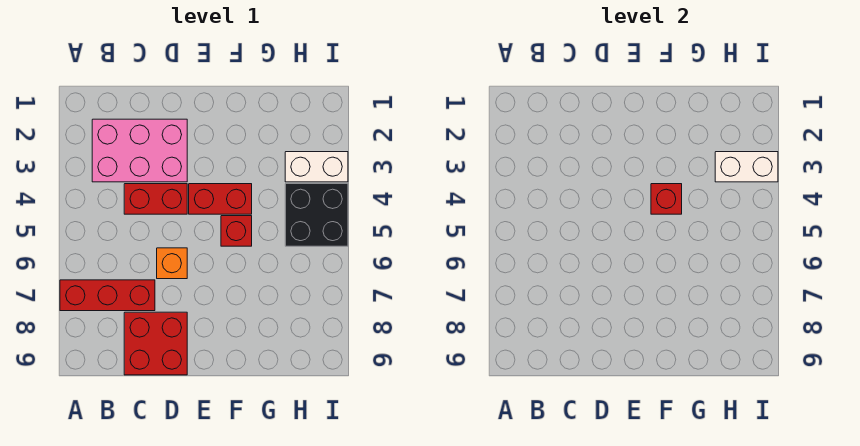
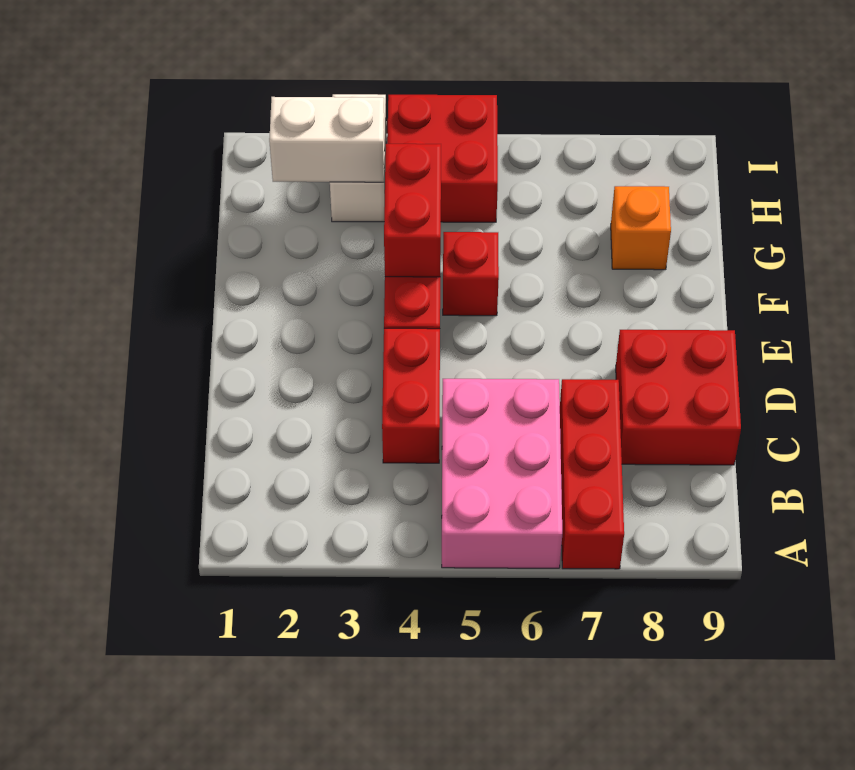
pink 2x3 brick [92,119,187,182] -> pink 2x3 brick moved to [442,379,562,568]
orange 1x1 brick [157,248,187,279] -> orange 1x1 brick moved to [611,186,671,270]
red 1x1 brick [651,184,682,214] -> red 1x2 brick [384,144,441,277]
white 1x2 brick [715,152,778,182] -> white 1x2 brick turned to [269,97,385,182]
black 2x2 brick [285,184,348,246] -> red 2x2 brick [387,95,498,222]

